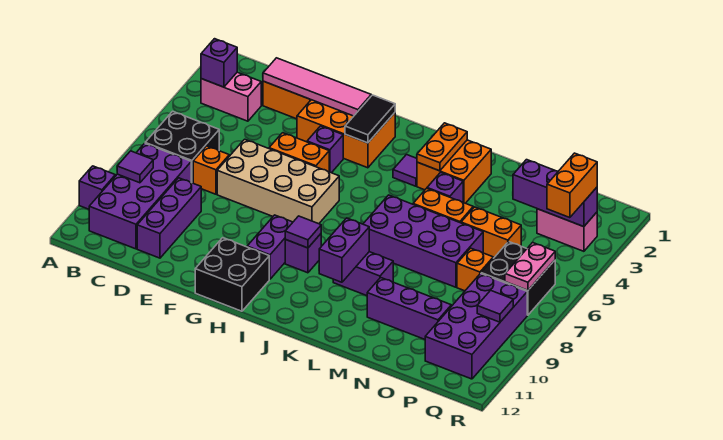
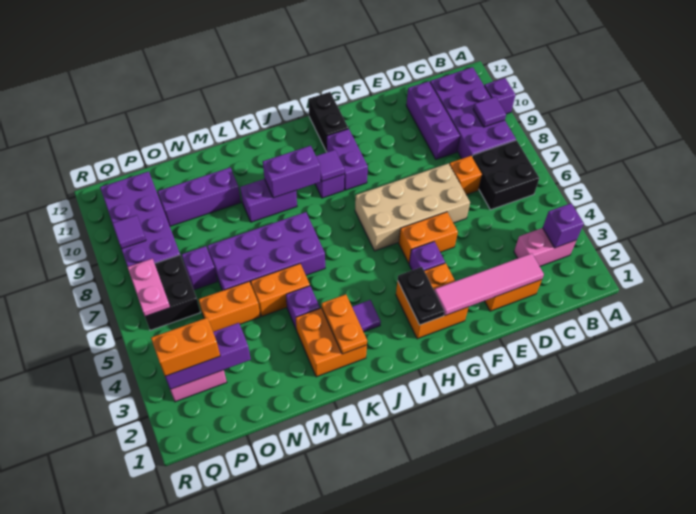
orange 2x3 brick [297,100,395,168] -> orange 2x2 brick [396,263,468,339]
black 2x2 brick [195,238,269,311] -> black 1x2 brick [309,92,348,152]
black 1x2 tile [345,95,395,143] -> black 1x2 plate [398,267,445,325]
purple 1x2 brick [319,218,369,282] -> purple 1x2 brick turned to [263,146,320,198]
orange 1x1 brick [457,248,493,291] -> purple 1x1 brick [182,246,217,290]
orange 1x2 brick [547,153,597,218] -> orange 1x2 brick turned to [151,318,220,376]

